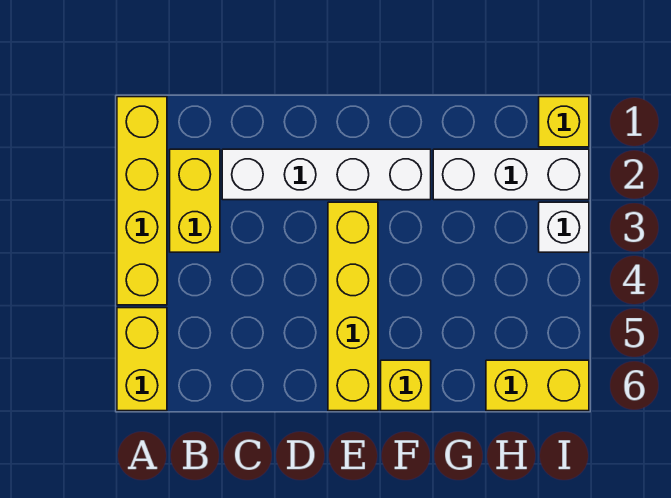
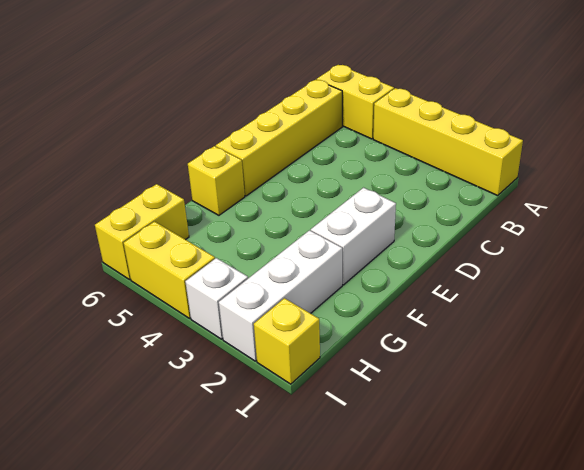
yellow 1x2 brick [170,149,220,252] -> yellow 1x2 brick moved to [124,221,215,318]
white 1x4 brick [222,149,431,200] -> white 1x2 brick [311,188,396,285]
yellow 1x4 brick [328,202,378,411] -> yellow 1x4 brick turned to [216,80,342,196]

